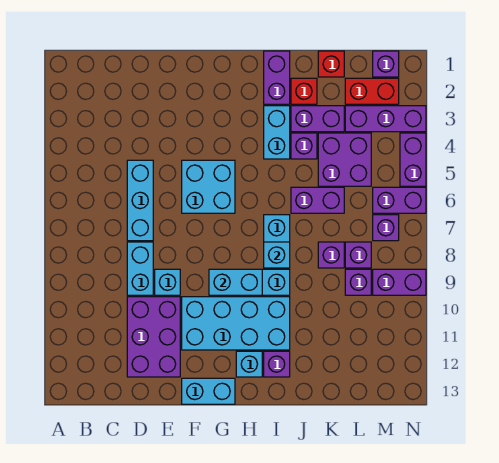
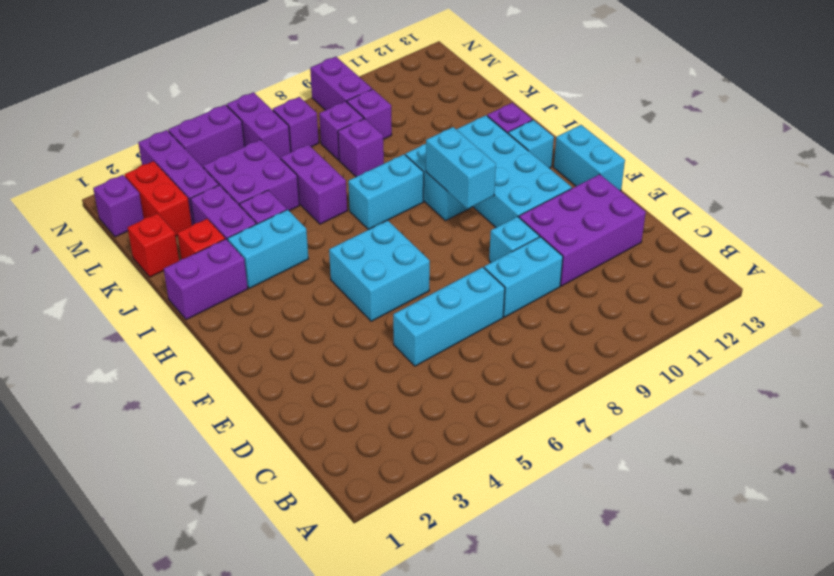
cyan 1x1 brick [264,242,290,268] -> none

